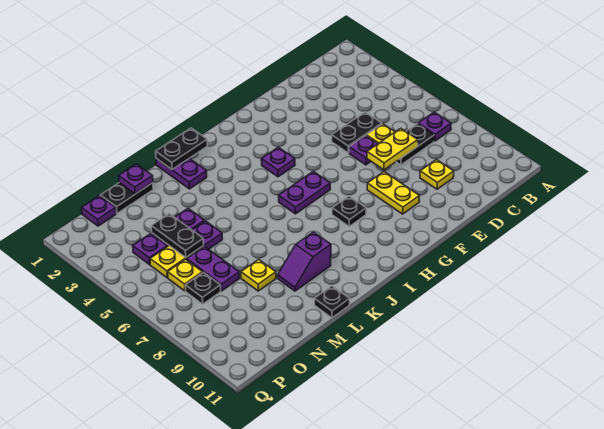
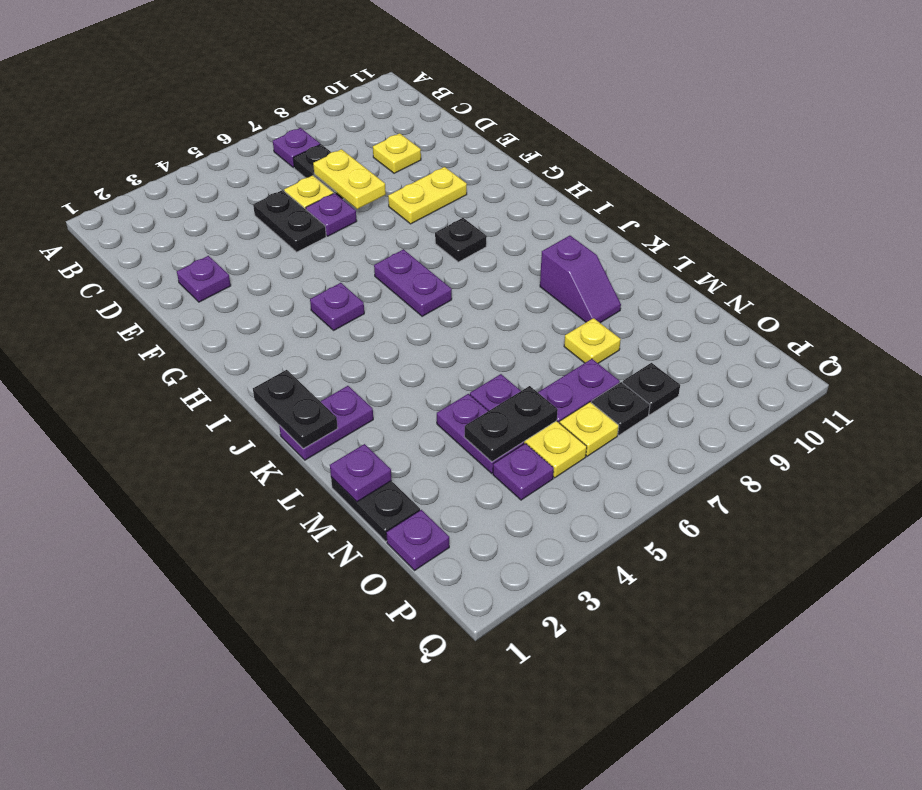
none -> purple 1x1 plate [177,256,231,302]
black 1x1 plate [314,286,350,318] -> black 1x1 plate moved to [622,363,680,415]

